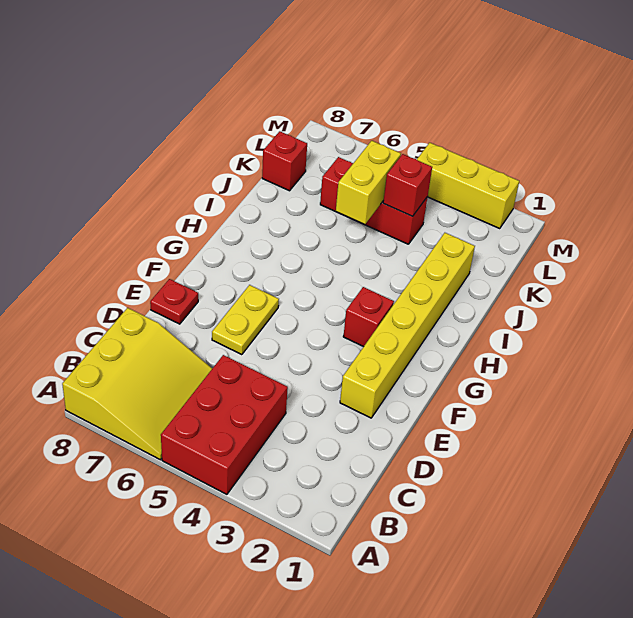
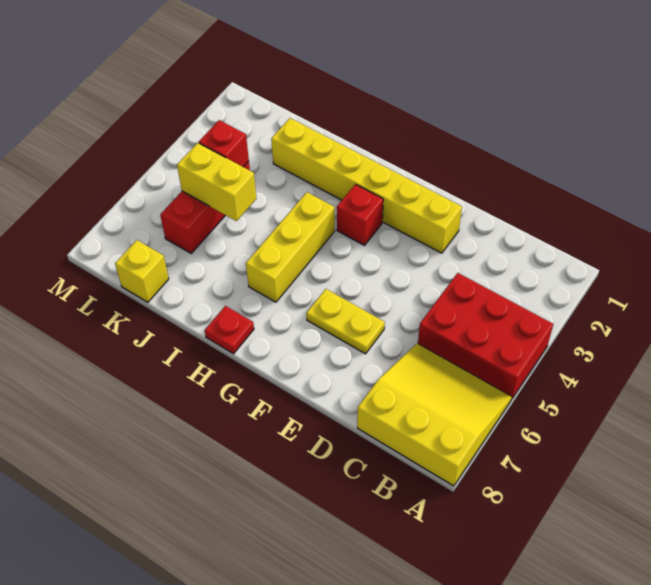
red 1x1 plate [150,279,198,324] -> red 1x1 plate moved to [205,306,254,354]
red 1x1 brick [262,131,307,191] -> yellow 1x1 brick [115,240,169,302]
yellow 1x3 brick [417,143,519,229] -> yellow 1x3 brick moved to [246,192,335,302]

